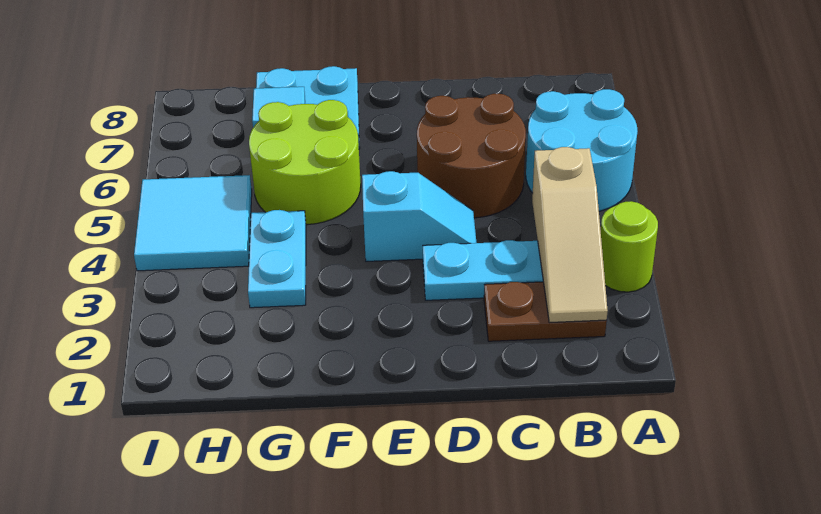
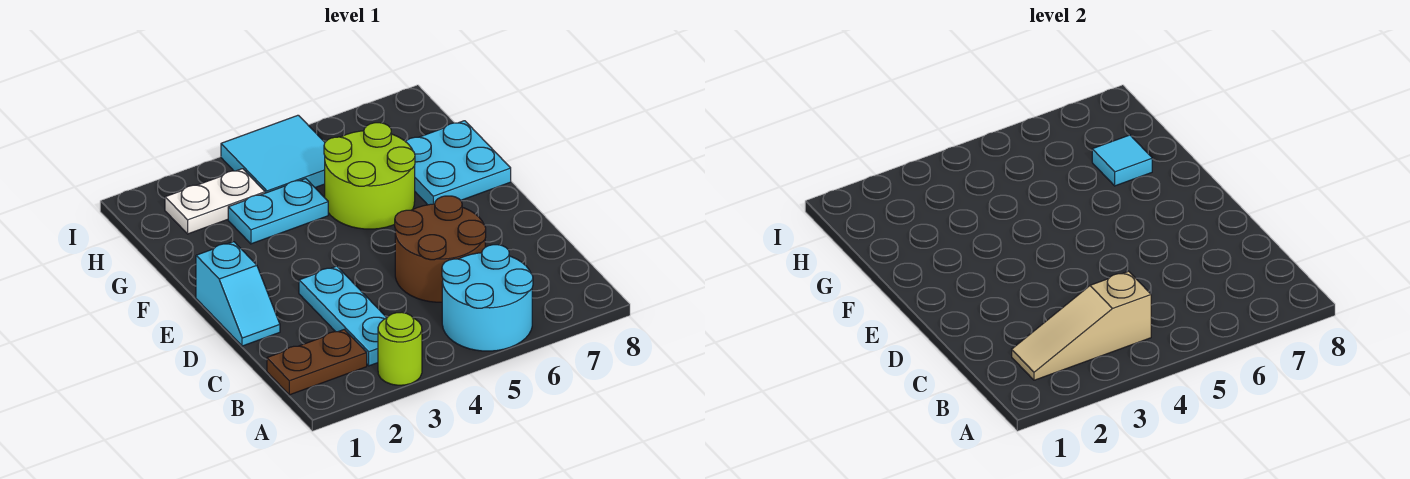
brown 1x2 plate [484,282,607,341] -> brown 1x2 plate turned to [267,329,367,395]
cyan 1x2 slope [362,171,476,261] -> cyan 1x2 slope moved to [196,242,280,346]
none -> white 1x2 plate [165,169,265,234]

